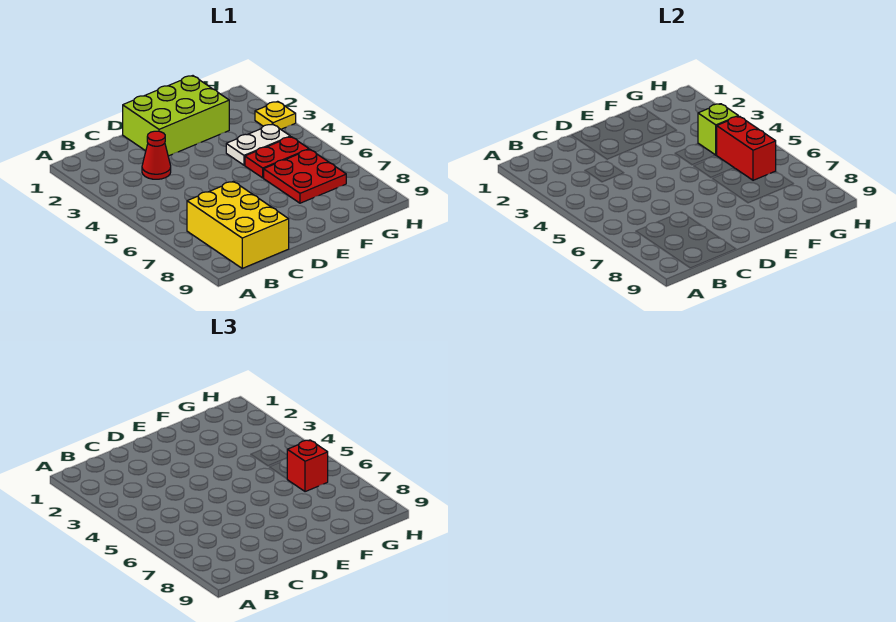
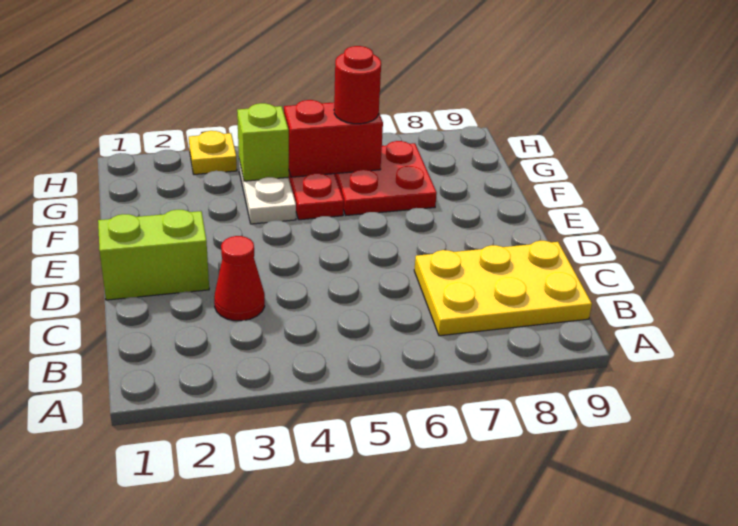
yellow 2x3 brick [187,181,289,268] -> yellow 2x3 plate [414,241,592,336]
lime 2x3 brick [123,76,229,156] -> lime 1x2 brick [98,210,209,300]
red 1x1 brick [287,440,328,492] -> red 1x1 round brick [334,46,381,124]

